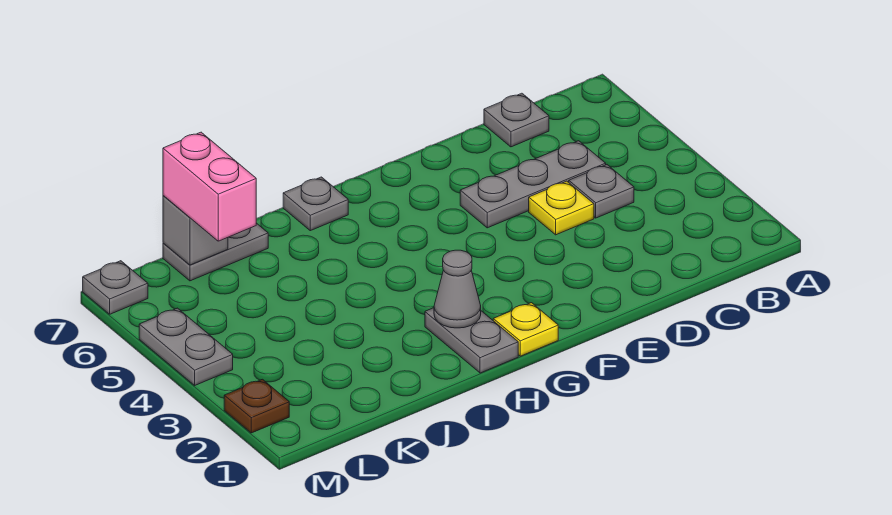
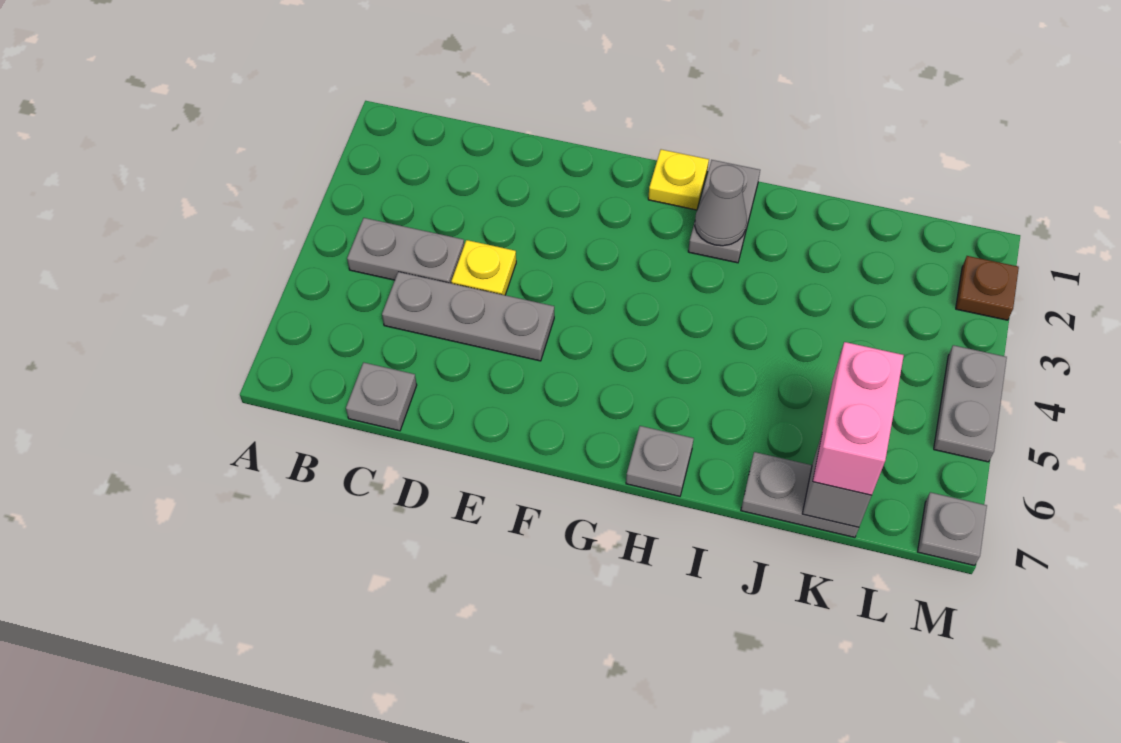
grey 1x1 plate [569,165,634,218] -> grey 1x2 plate [347,218,464,283]

